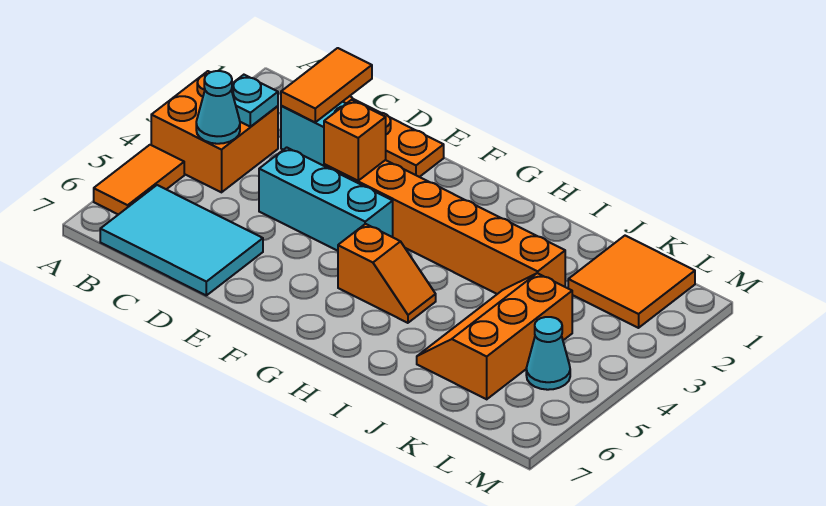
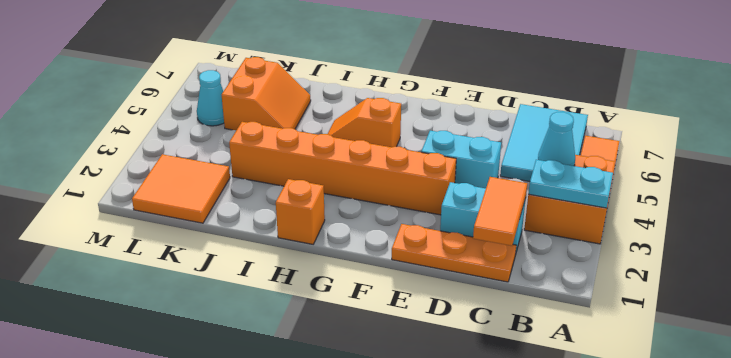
cyan 1x1 plate [231,75,278,127] -> cyan 1x2 plate [528,160,613,208]
cyan 2x3 tile [100,185,263,295] -> cyan 2x3 tile turned to [500,104,588,181]
cyan 1x3 brick [259,147,393,251] -> cyan 1x2 brick [421,131,501,188]
orange 1x1 brick [324,100,386,181] -> orange 1x1 brick moved to [276,179,325,244]
orange 2x3 slope [417,273,572,399] -> orange 2x2 slope [222,57,311,130]

